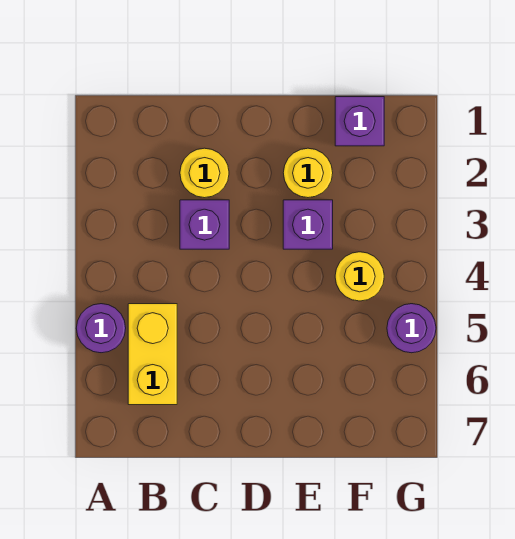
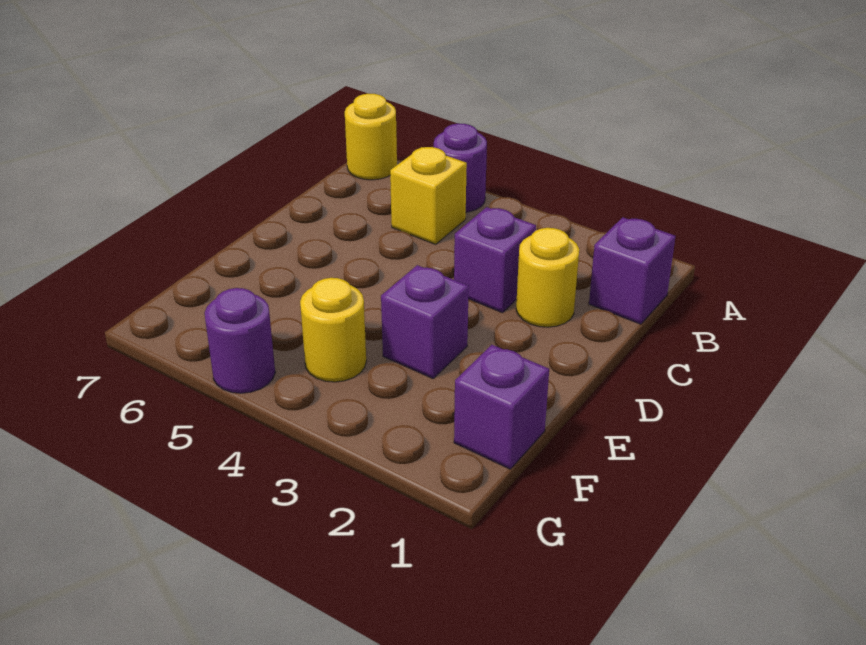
none -> purple 1x1 brick [589,217,676,324]
yellow 1x2 brick [128,304,177,405] -> yellow 1x1 brick [390,147,467,244]
yellow 1x1 round brick [283,148,333,198] -> yellow 1x1 round brick moved to [345,94,397,180]

